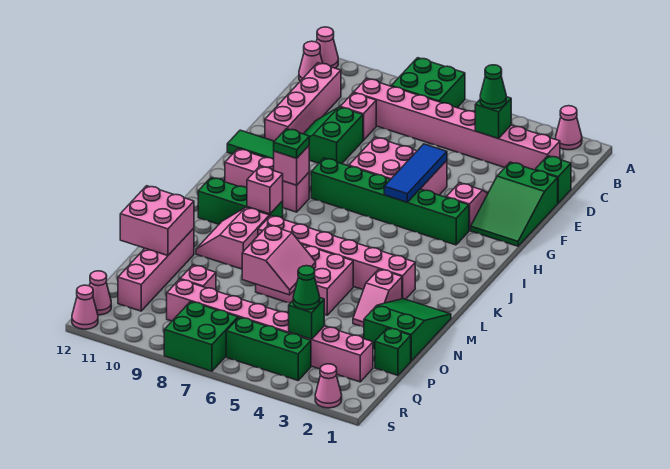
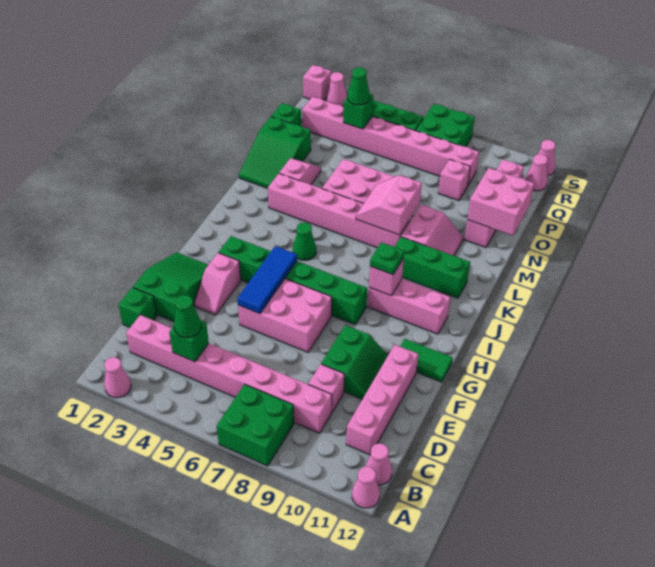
none -> green 1x1 cone [293,222,316,260]
pink 1x1 brick [247,166,283,214] -> pink 1x1 brick moved to [303,65,331,100]
pink 2x2 slope [242,225,316,295] -> pink 2x2 slope moved to [356,175,422,235]

